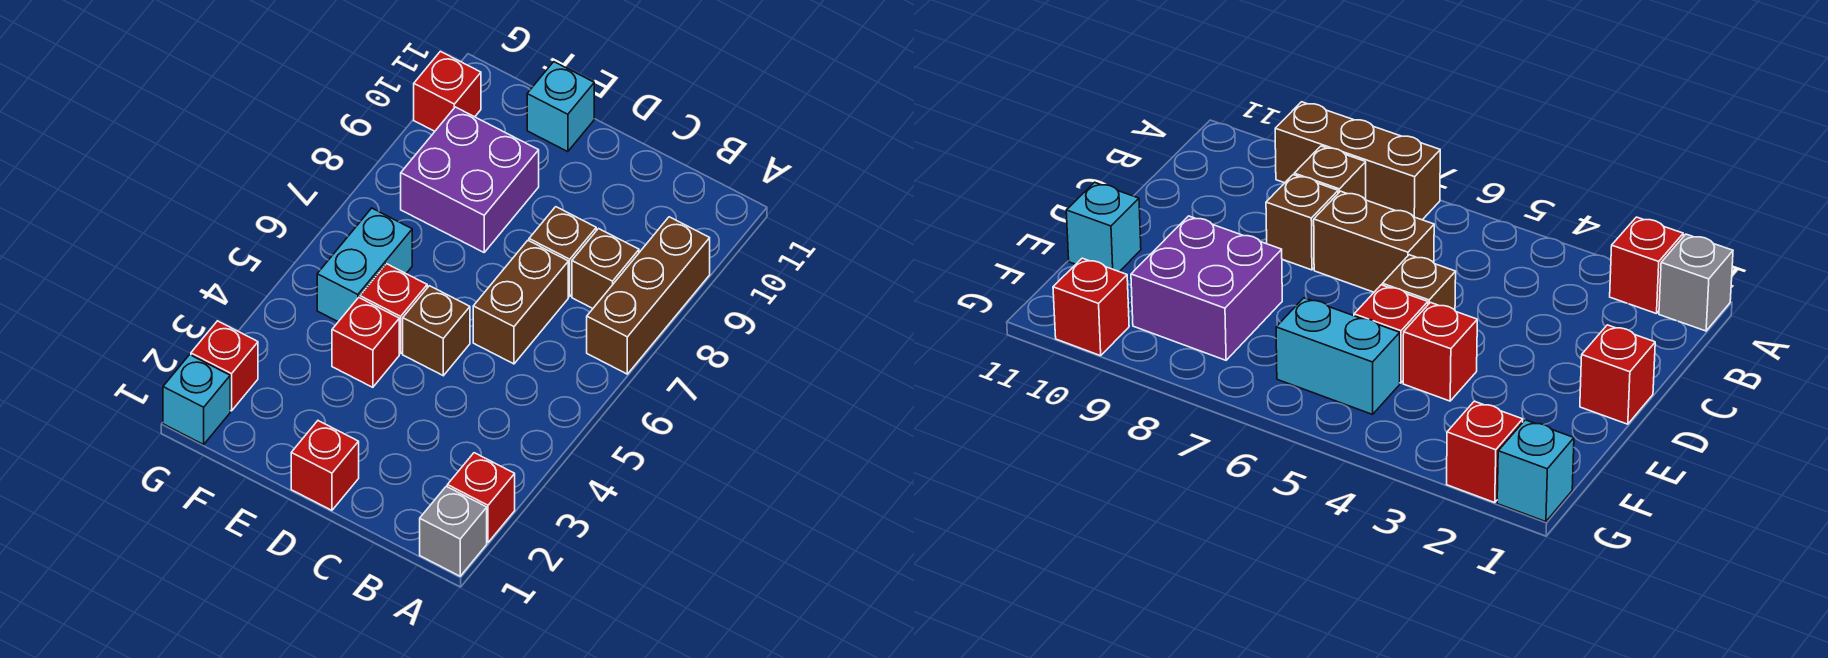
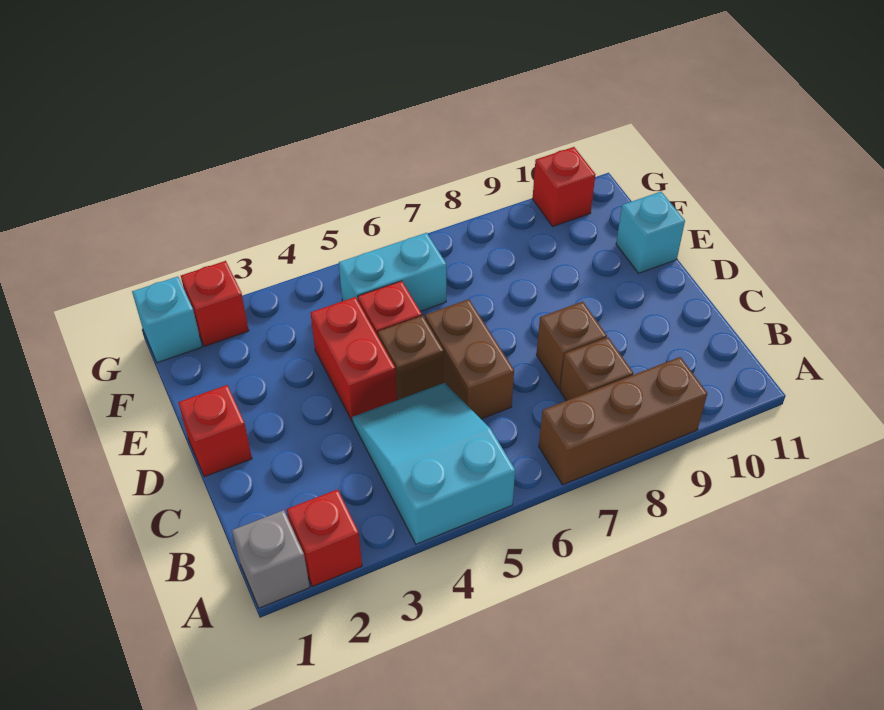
none -> cyan 2x3 slope [353,383,515,544]
brown 1x2 brick [473,241,568,364] -> brown 1x2 brick turned to [425,299,514,419]
red 1x1 brick [332,298,399,387] -> red 1x2 brick [311,297,397,422]
purple 2x2 brick [401,107,539,252] -> none

